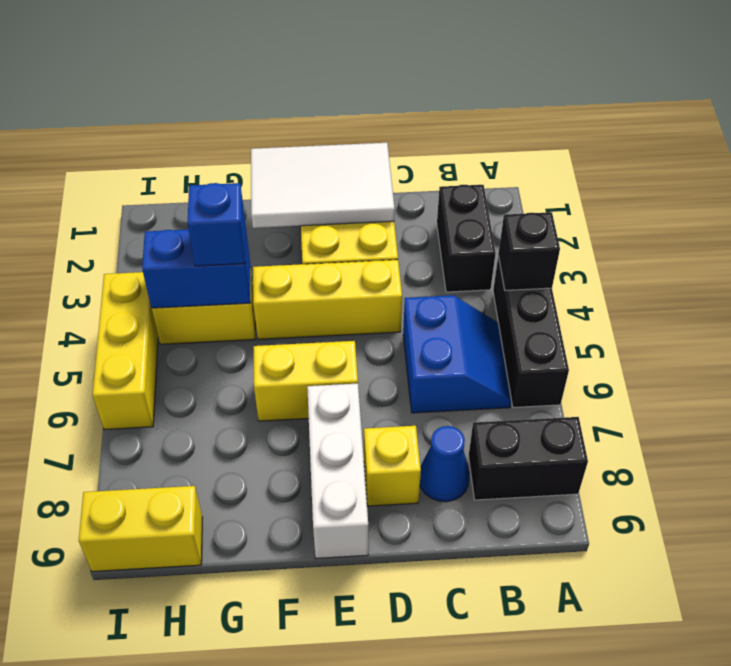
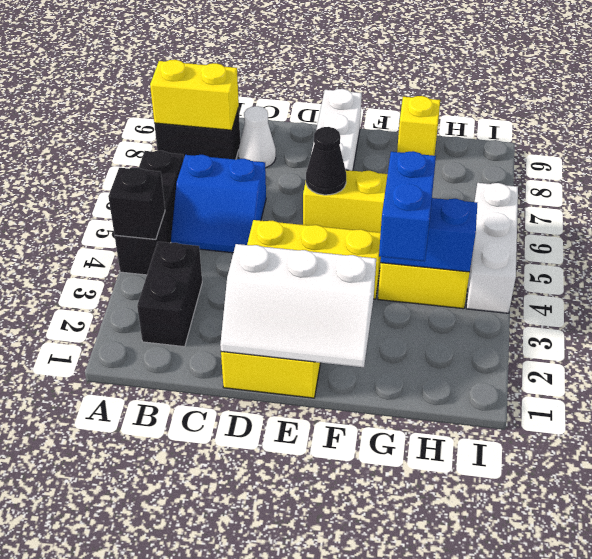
blue 2x2 slope [403,295,511,413] -> blue 2x2 slope turned to [171,155,266,253]
blue 1x1 cone [420,426,470,502] -> white 1x1 cone [239,106,276,168]
white 2x3 tile [251,143,395,228] -> white 2x3 slope [220,244,376,367]
yellow 1x1 brick [364,426,421,506] -> yellow 1x1 brick moved to [397,96,440,156]
none -> black 1x1 cone [306,127,346,195]
blue 1x1 brick [188,183,246,266] -> blue 1x2 brick [379,151,436,261]
yellow 1x2 brick [79,486,202,572] -> yellow 1x2 brick moved to [150,60,239,130]
yellow 1x3 brick [93,272,158,430] -> white 1x3 brick [466,183,518,313]

